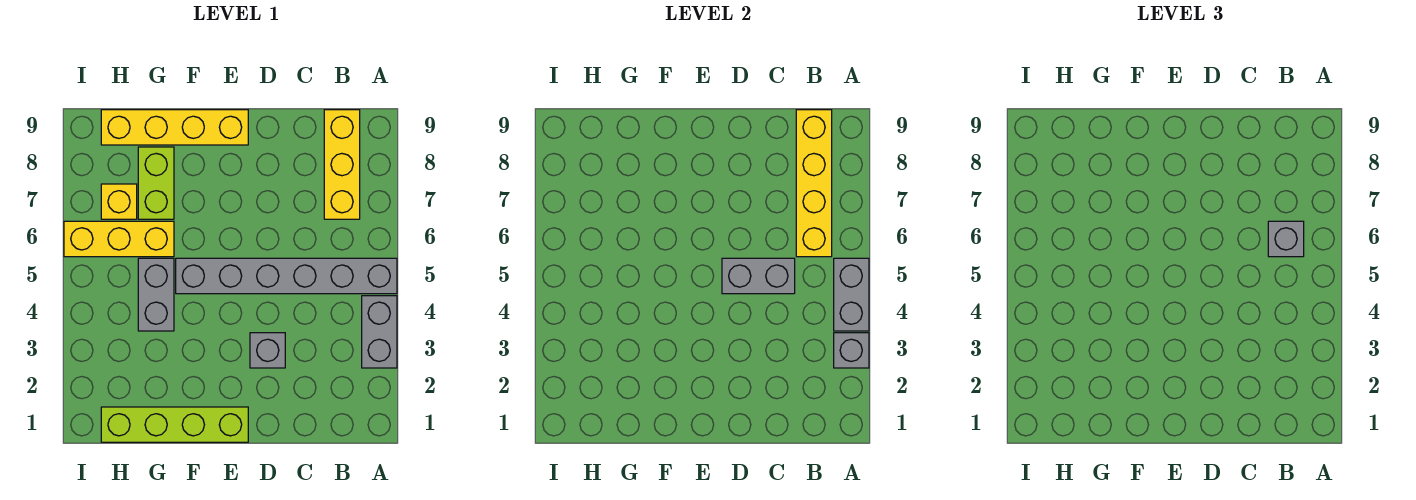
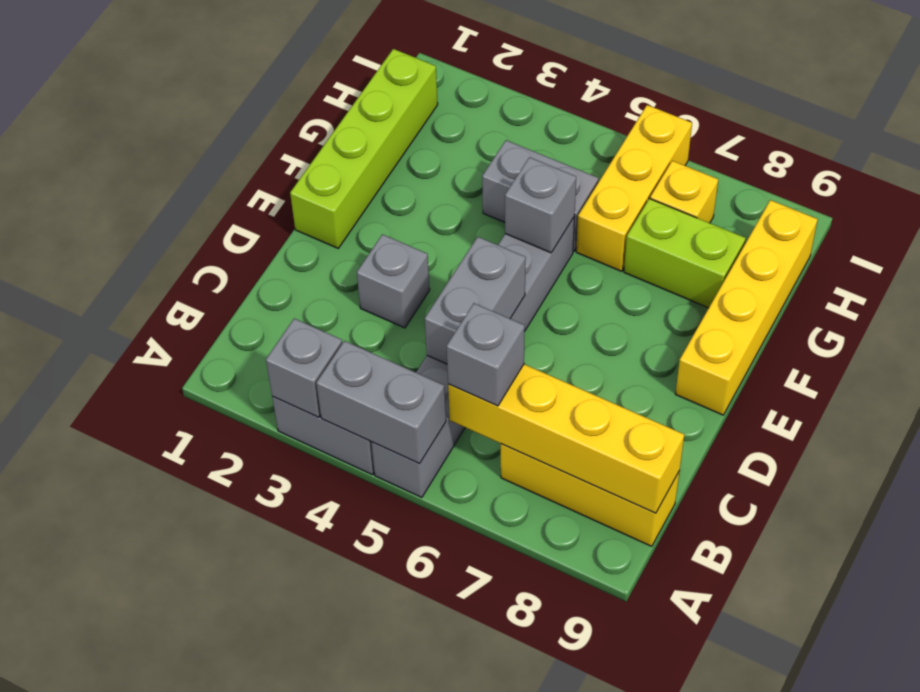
none -> grey 1x1 brick [505,157,576,253]

